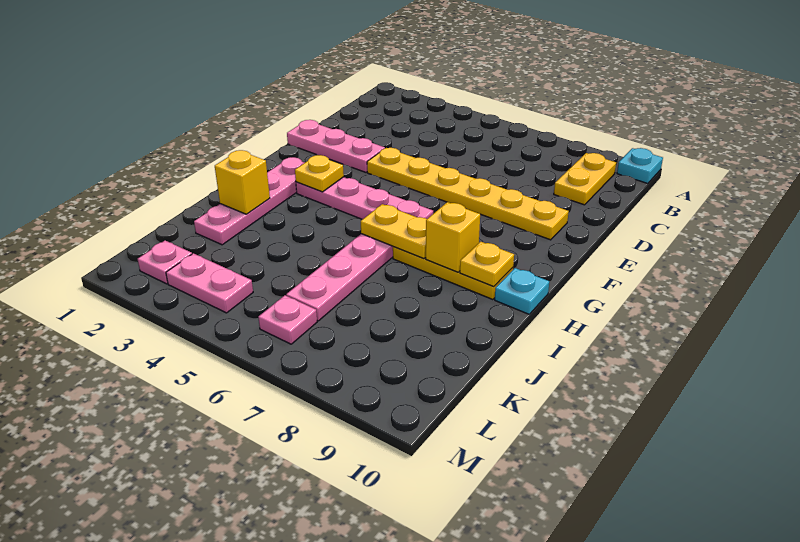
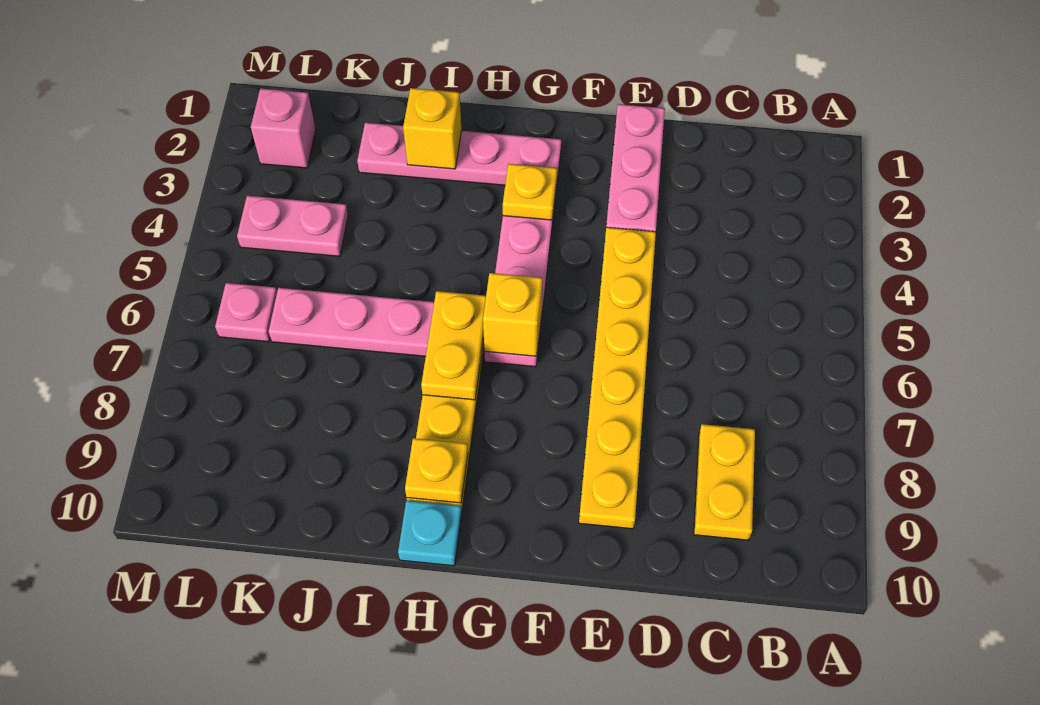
cyan 1x1 plate [617,148,663,183] -> none
yellow 1x2 plate [554,153,616,205] -> yellow 1x2 plate turned to [694,424,755,540]
yellow 1x1 brick [426,202,480,272] -> yellow 1x1 brick moved to [483,273,542,356]
pink 1x1 plate [138,241,192,284] -> pink 1x1 brick [251,88,316,168]
pink 1x2 plate [166,253,253,313] -> pink 1x2 plate turned to [237,196,348,256]

